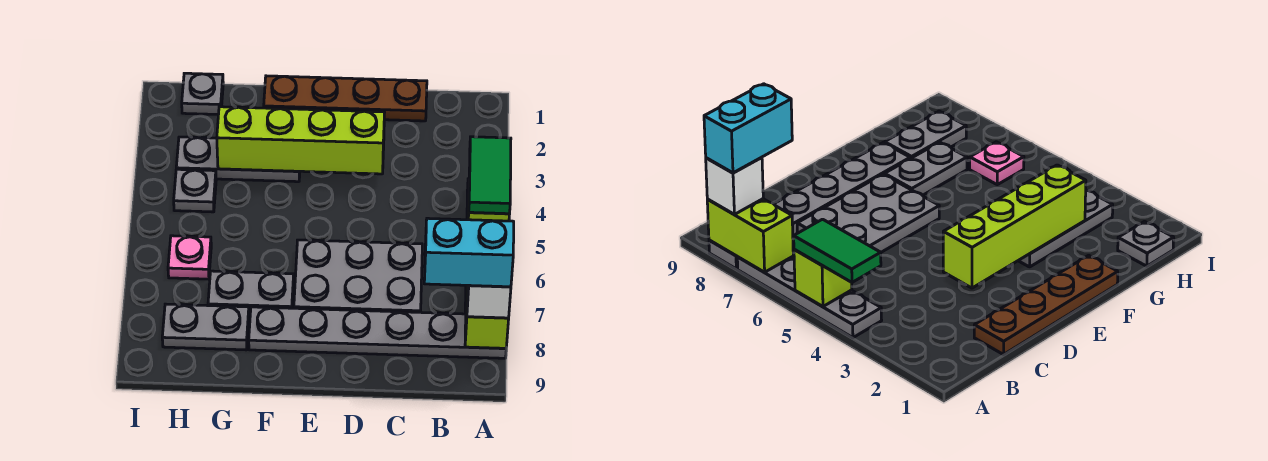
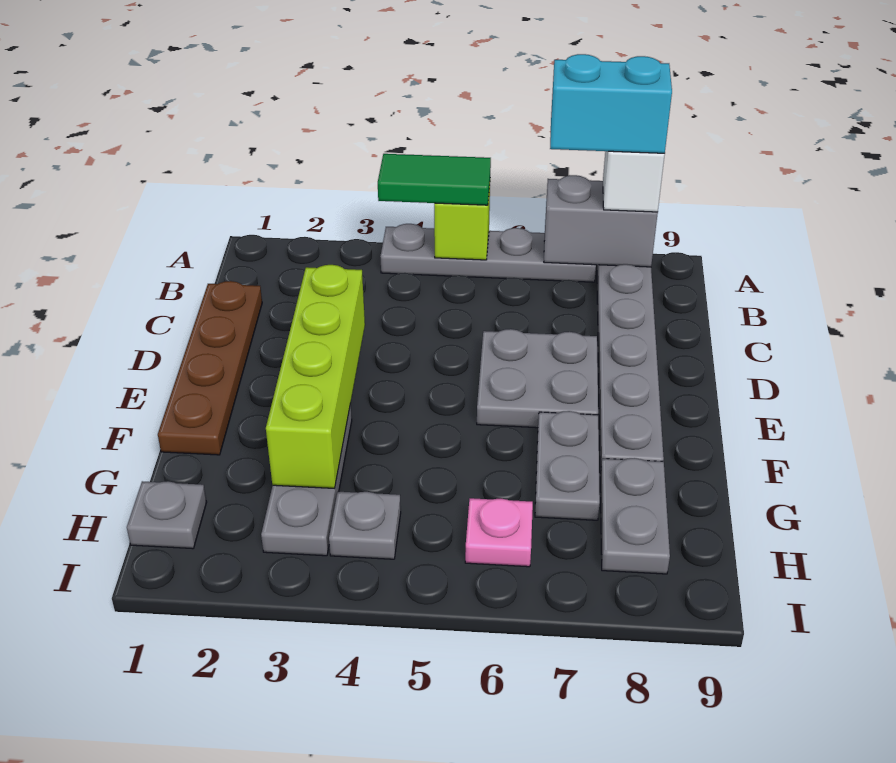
lime 1x2 brick [465,285,509,348] -> grey 1x2 brick [544,175,658,267]
cyan 1x2 brick [424,218,514,287] -> cyan 1x2 brick turned to [550,54,672,153]
grey 2x3 plate [294,240,422,312] -> grey 2x2 plate [477,329,598,428]

